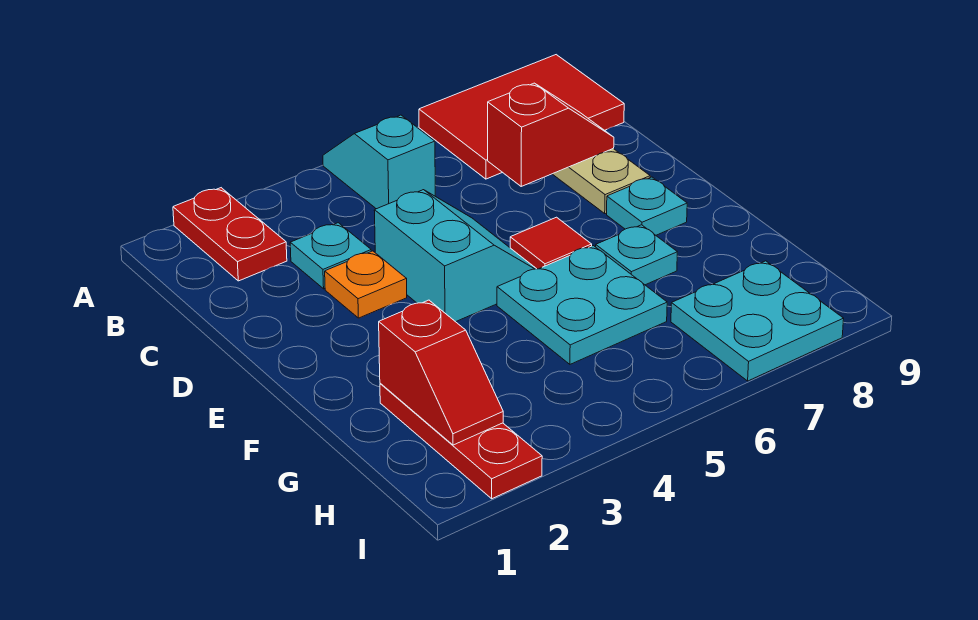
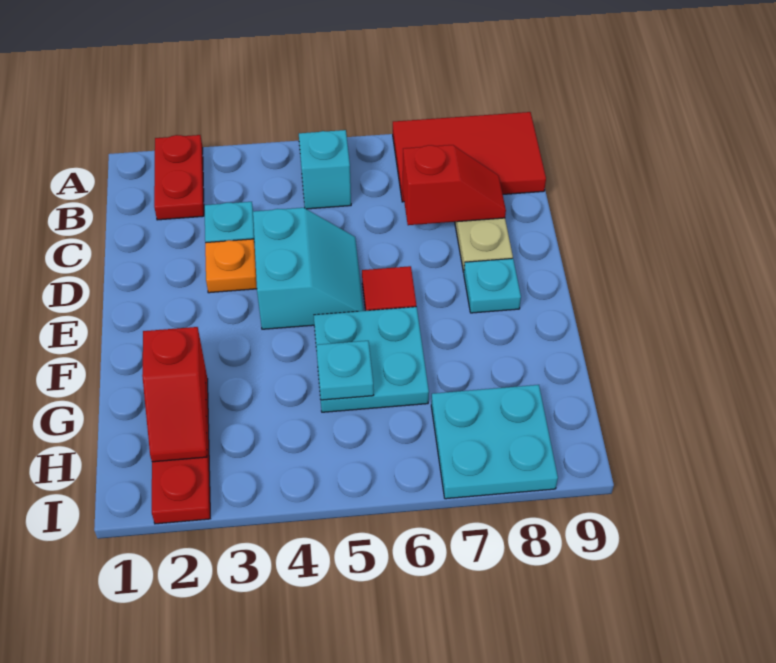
cyan 1x1 plate [596,225,677,285] -> cyan 1x1 plate moved to [316,341,374,400]

